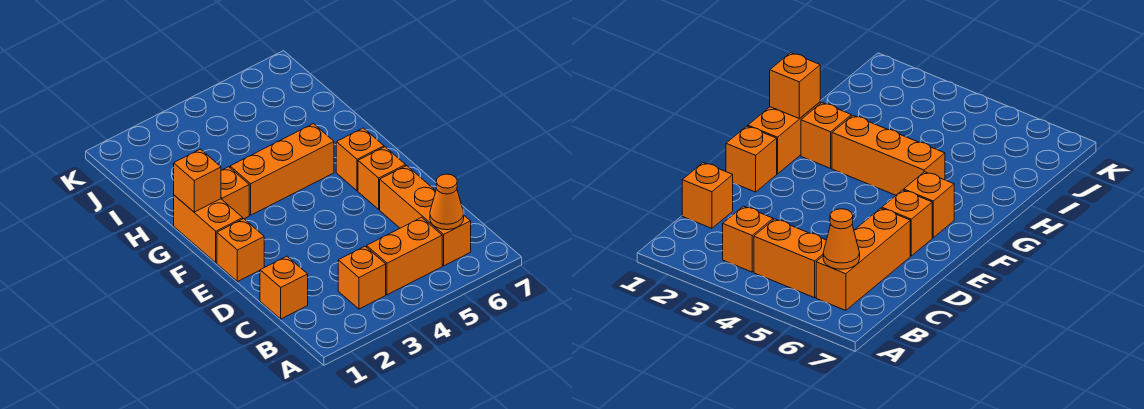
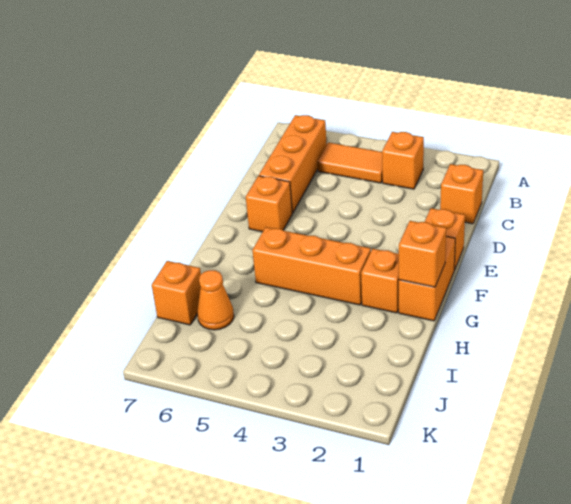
orange 1x2 brick [367,217,442,295] -> orange 1x2 tile [317,142,383,183]
orange 1x1 cone [430,174,464,230] -> orange 1x1 cone moved to [197,270,234,330]
orange 1x1 brick [336,128,384,191] -> orange 1x1 brick moved to [152,261,201,325]

